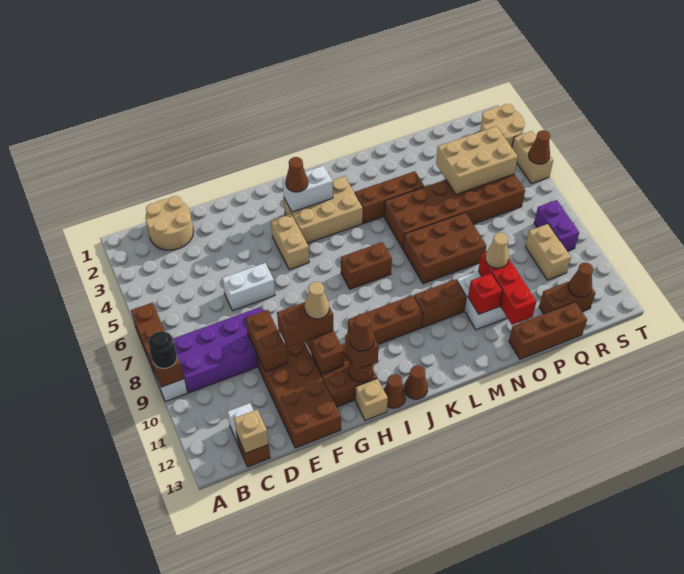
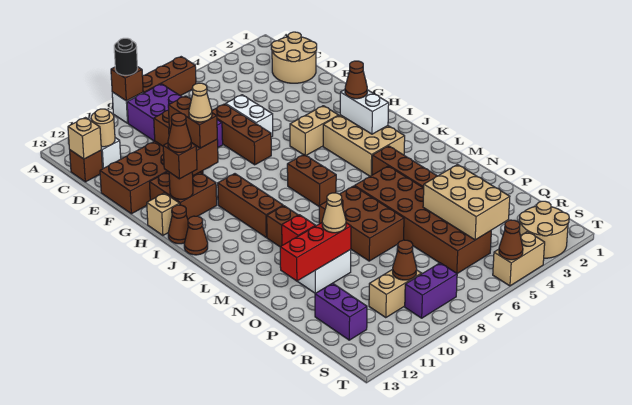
none -> tan 1x1 round brick [91,109,115,147]
brown 1x3 brick [509,302,587,359] -> brown 1x3 brick moved to [212,104,271,165]
brown 1x2 brick [539,281,595,314] -> purple 1x2 brick [315,283,367,340]
brown 1x1 cone [569,263,593,297] -> brown 1x1 cone moved to [393,240,417,280]

